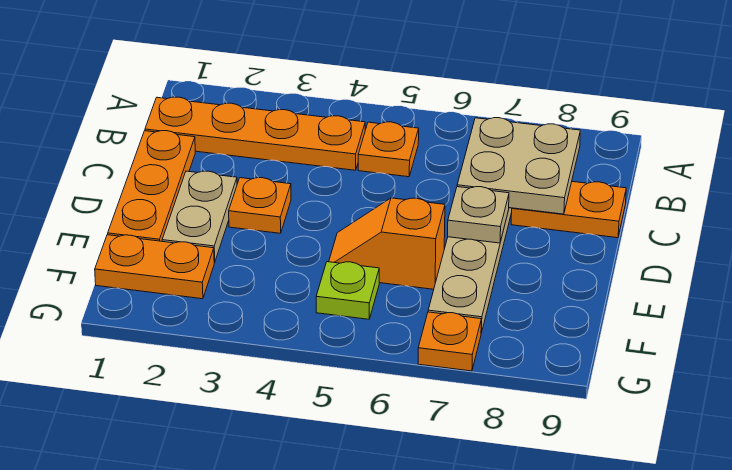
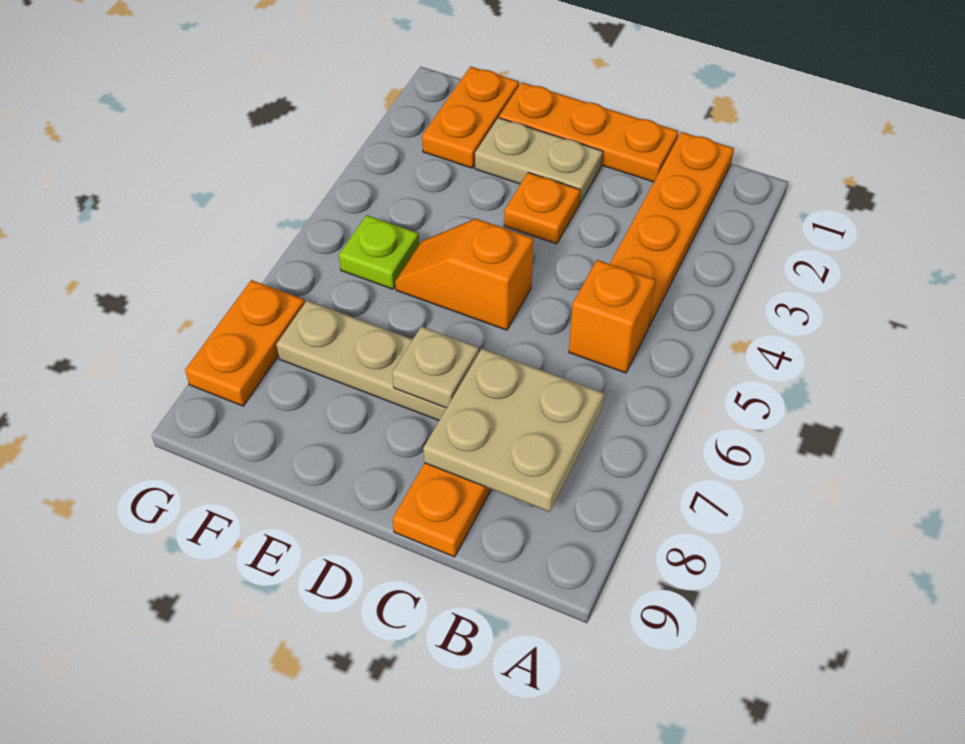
orange 1x1 plate [358,122,419,177] -> orange 1x1 brick [569,260,655,373]
orange 1x2 slope [329,198,445,289] -> orange 1x2 slope turned to [395,219,533,330]
orange 1x1 plate [418,312,481,371] -> orange 1x2 plate [185,280,305,406]

